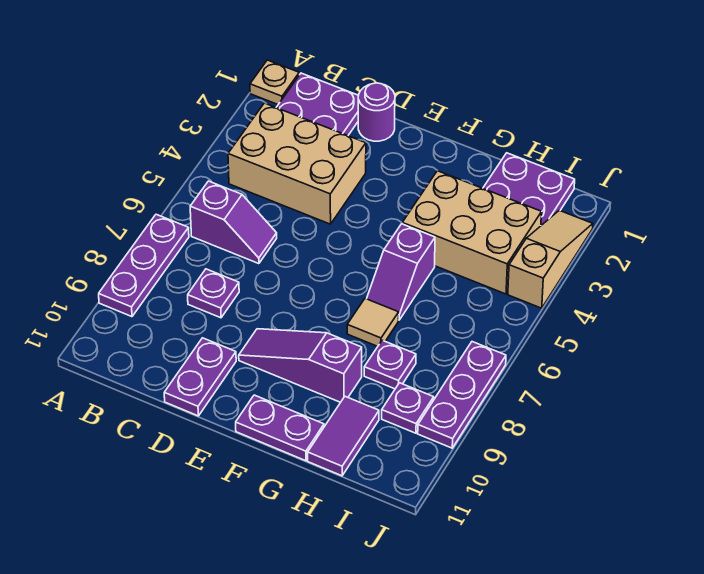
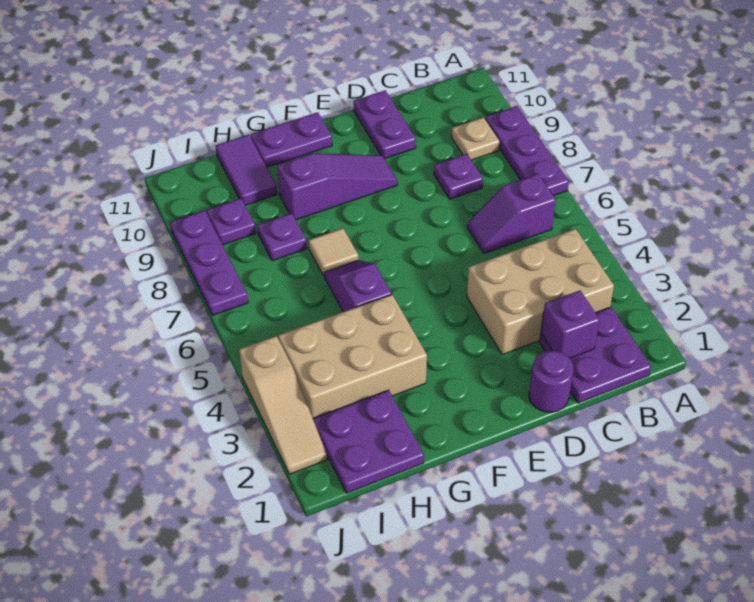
tan 1x1 plate [250,60,299,104] -> tan 1x1 plate moved to [452,117,500,160]
none -> purple 1x1 brick [541,291,600,358]

